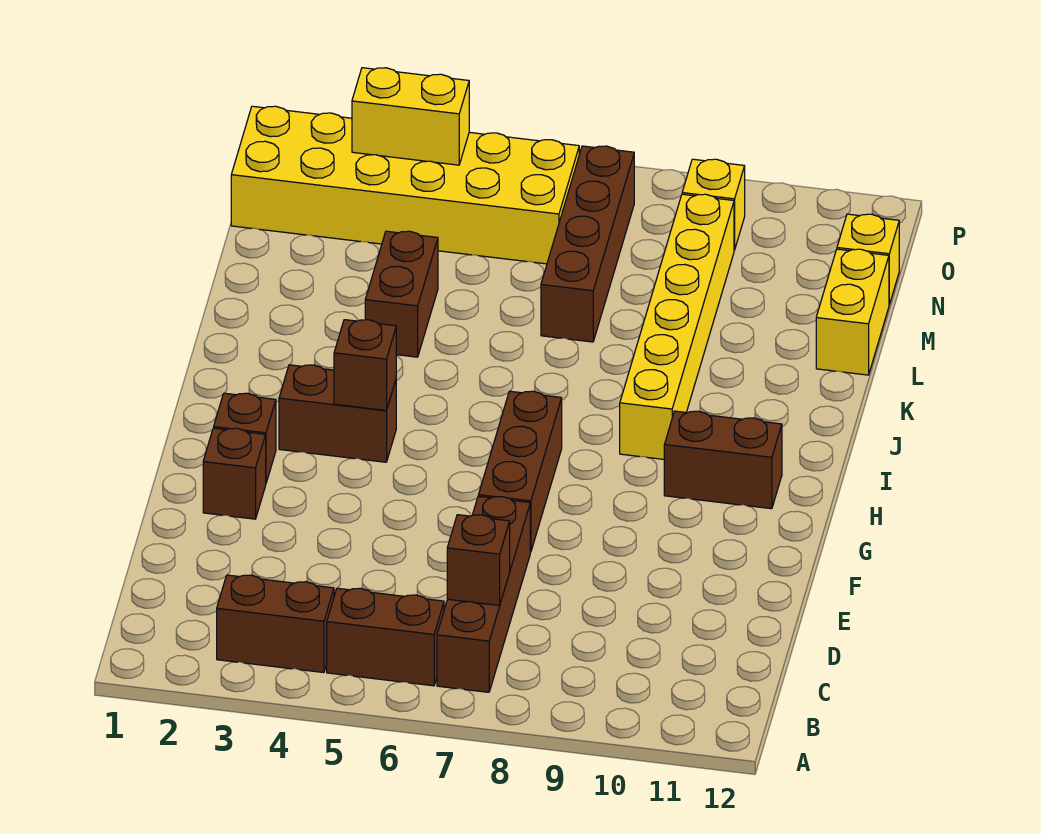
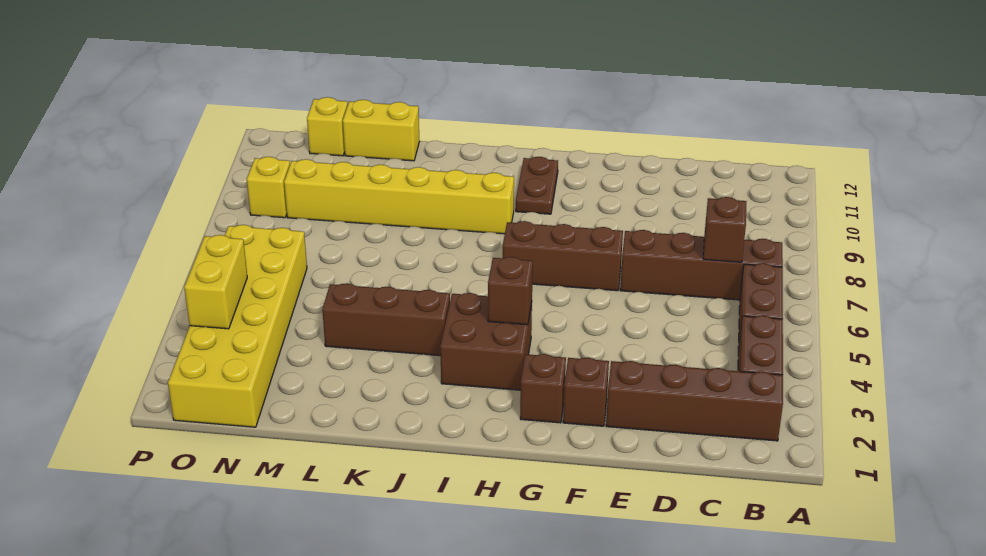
brown 1x2 brick [279,365,396,462] -> brown 2x2 brick [440,293,532,390]
brown 1x2 brick [664,411,782,509] -> brown 1x2 plate [516,157,558,214]
brown 1x2 brick [365,231,438,357] -> brown 1x3 brick [322,283,450,356]
brown 1x4 brick [541,146,634,342] -> brown 1x4 brick moved to [606,361,783,441]

